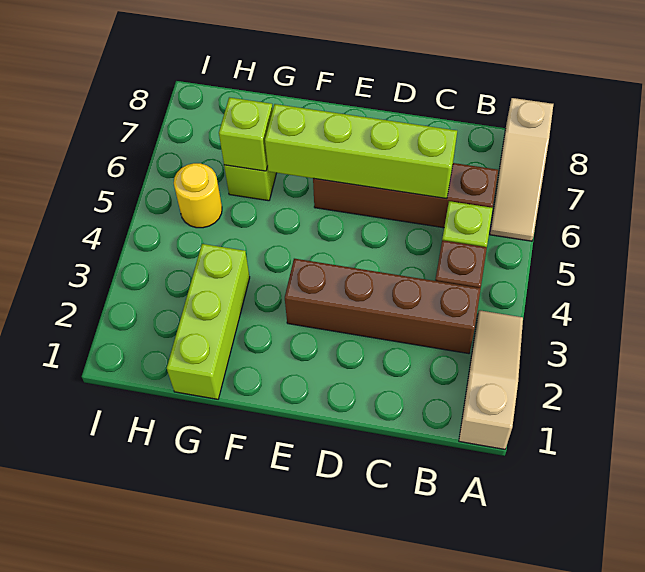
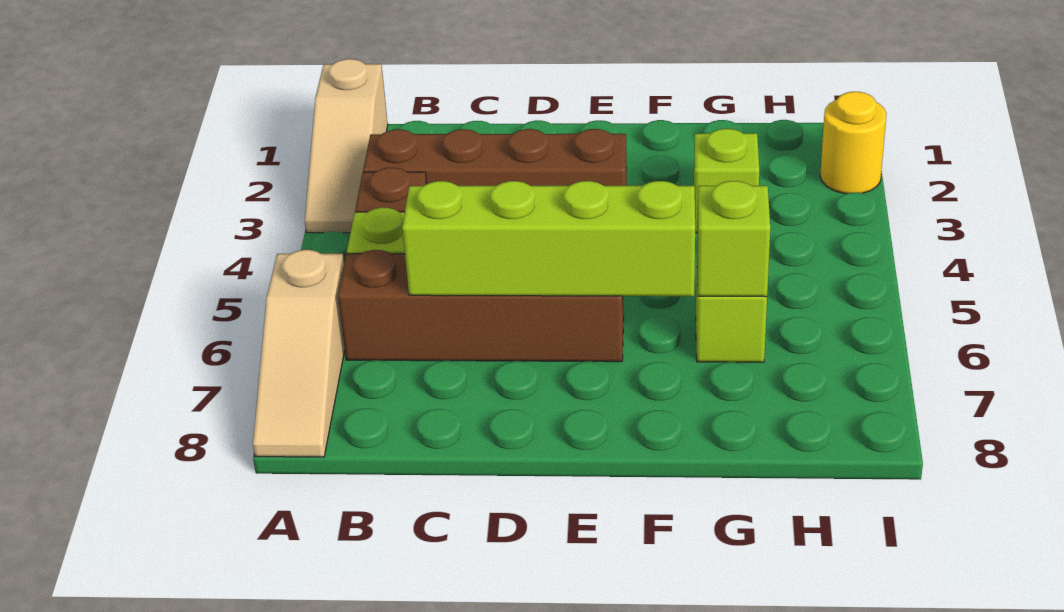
tan 1x3 slope [490,98,553,241] -> tan 1x3 slope turned to [253,250,345,457]
lime 1x3 brick [167,244,250,399] -> lime 1x1 brick [694,129,759,233]
yellow 1x1 round brick [174,163,222,228] -> yellow 1x1 round brick moved to [820,92,887,194]

